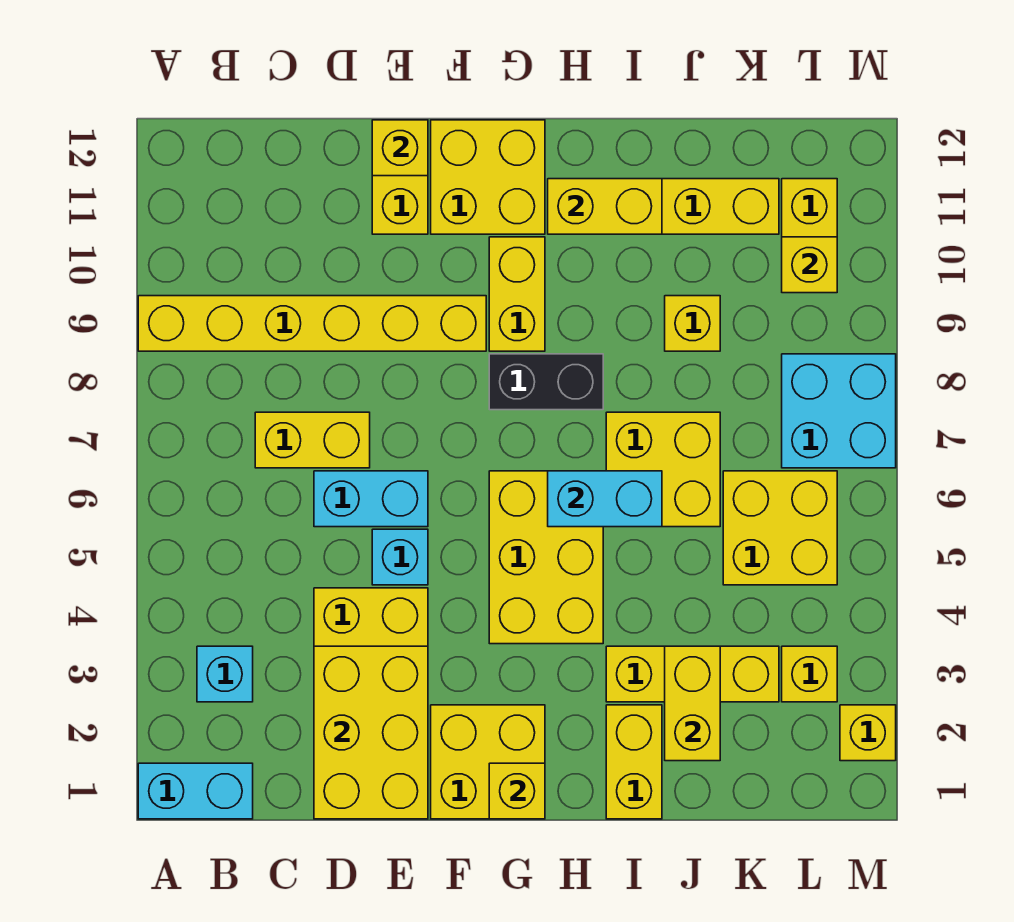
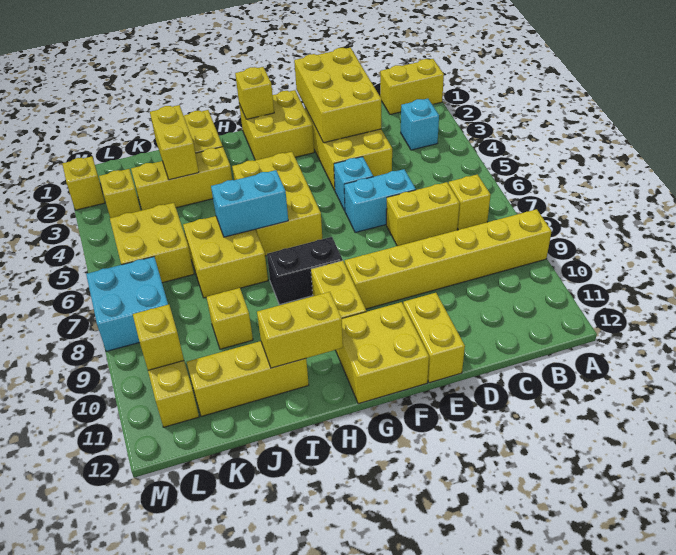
cyan 1x2 brick [138,763,253,819] -> yellow 1x2 brick [380,59,444,114]
yellow 1x1 brick [372,120,428,176] -> yellow 1x1 brick moved to [448,174,490,230]

